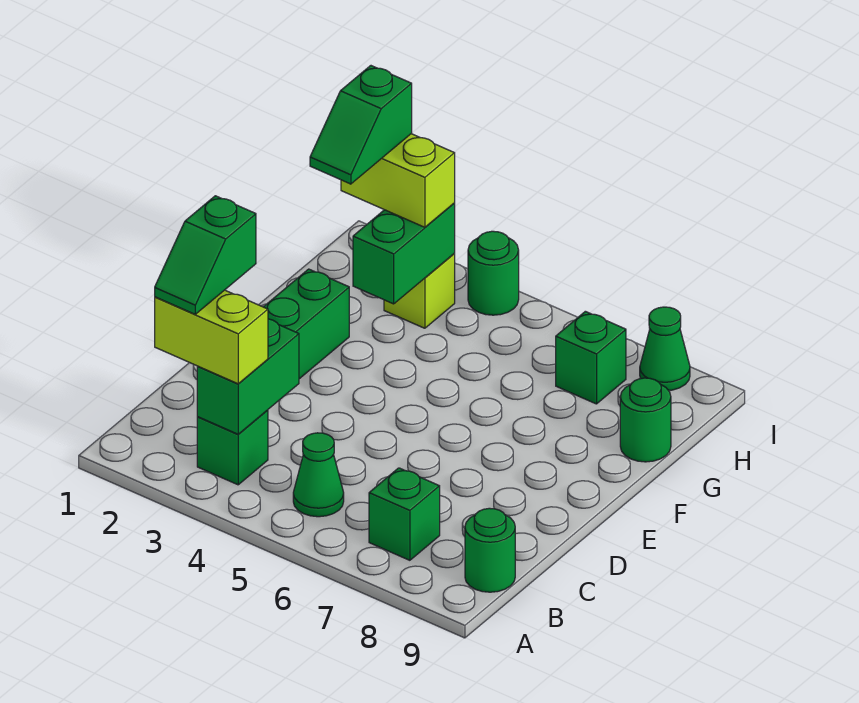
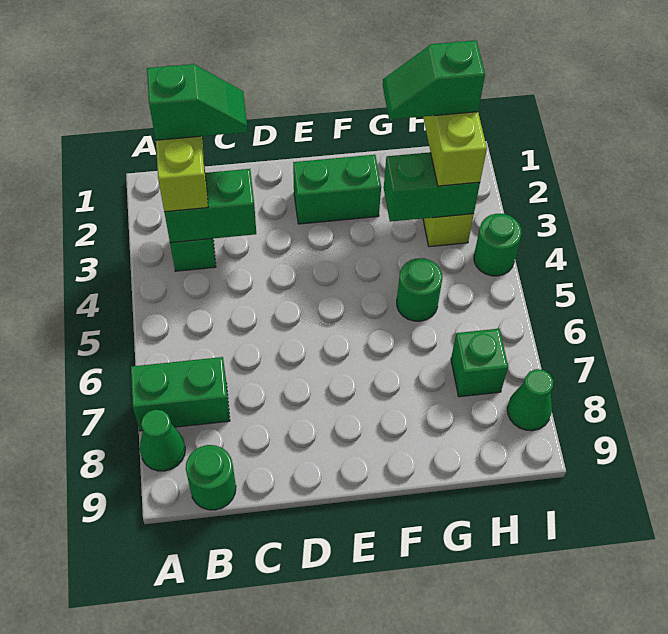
green 1x2 slope [155,196,256,314] -> green 1x2 slope turned to [147,64,248,140]
green 1x1 cone [293,433,344,517] -> green 1x1 cone moved to [140,410,185,471]
green 1x1 brick [369,468,440,560] -> green 1x2 brick [131,357,230,431]
green 1x1 round brick [620,378,671,462] -> green 1x1 round brick moved to [397,258,442,321]

